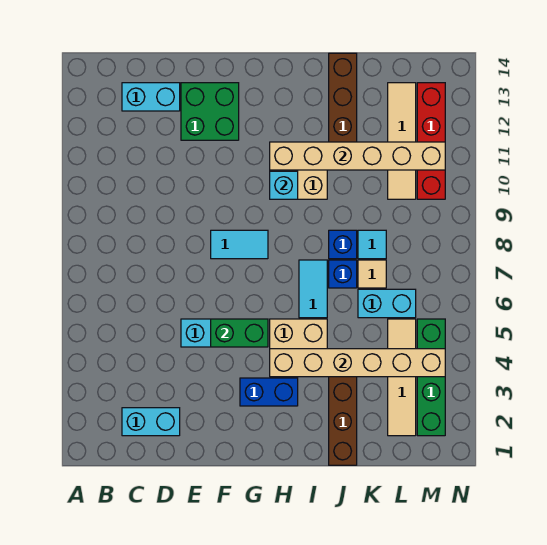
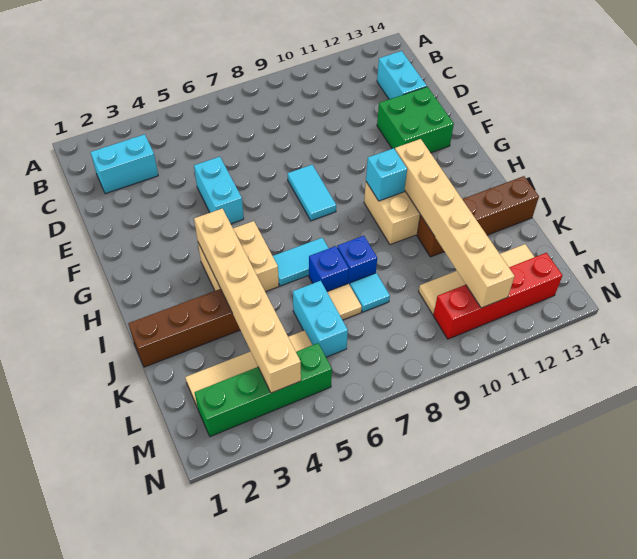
cyan 1x2 brick [122,408,180,436] -> cyan 1x2 brick turned to [90,134,158,194]
green 1x2 brick [211,319,268,347] -> none
blue 1x2 brick [240,378,298,406] -> none

